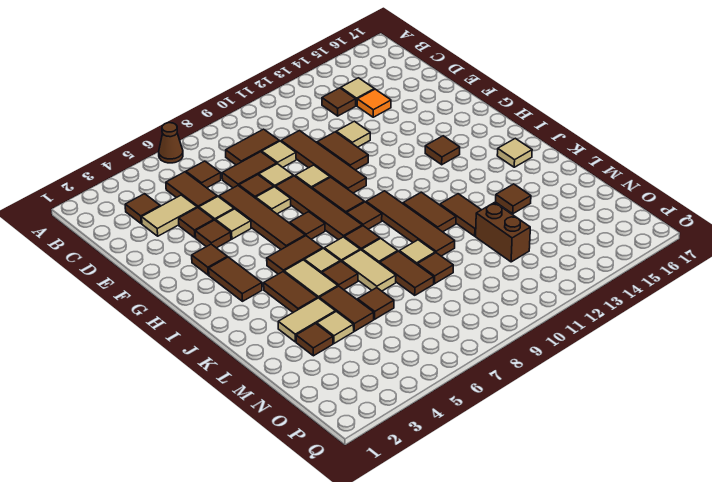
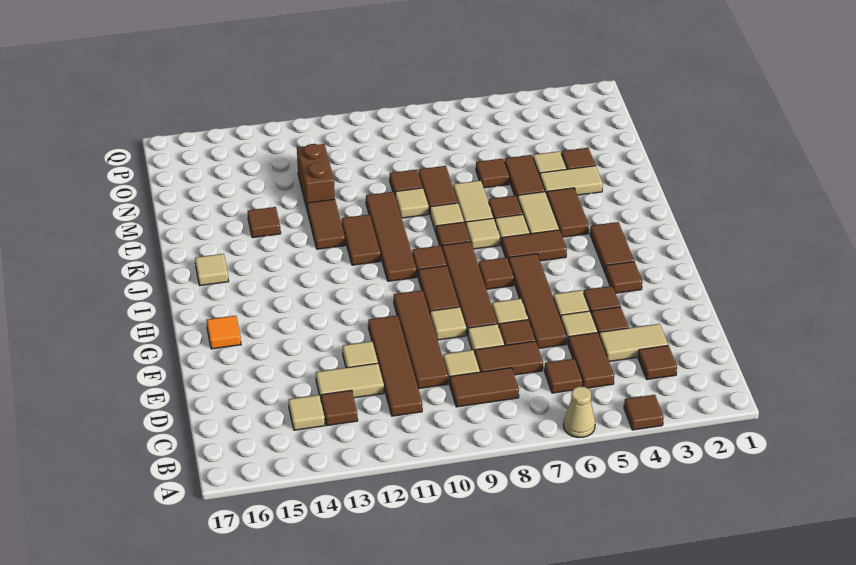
brown 1x1 cone [159,123,183,163] -> tan 1x1 cone [563,386,595,438]
none -> tan 1x2 tile [316,363,384,400]
orange 1x1 tile [357,89,391,117] -> orange 1x1 tile moved to [206,316,241,349]
brown 1x2 tile [317,132,368,170] -> brown 1x4 tile [368,315,422,416]
brown 1x1 tile [425,136,460,165] -> brown 1x1 tile moved to [624,395,664,430]

